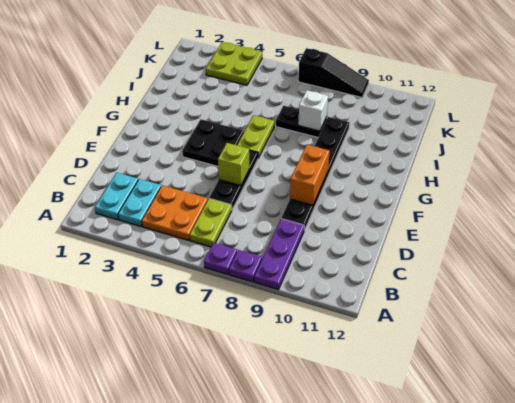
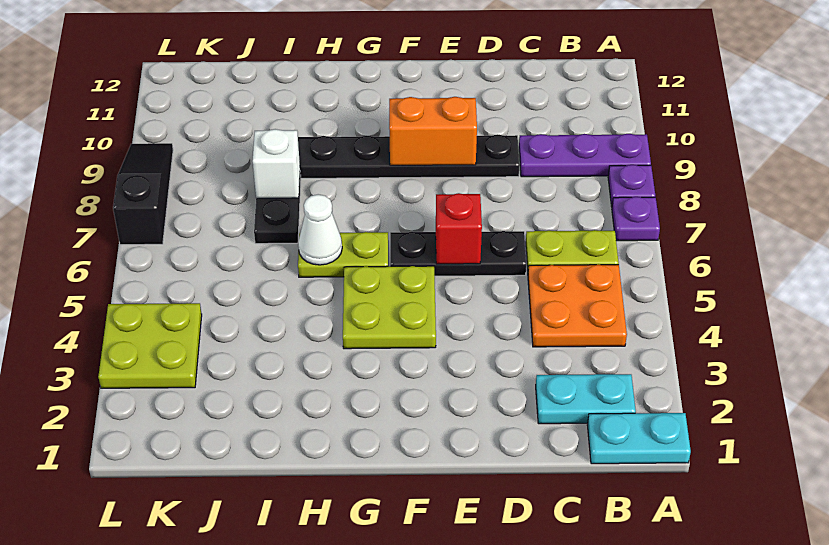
cyan 1x2 plate [118,179,161,226] -> cyan 1x2 plate moved to [587,413,691,464]
lime 1x1 brick [218,143,249,186] -> red 1x1 brick [436,193,482,264]
black 2x2 plate [182,119,244,166] -> lime 2x2 plate [343,266,436,349]
none -> white 1x1 cone [298,194,342,265]

